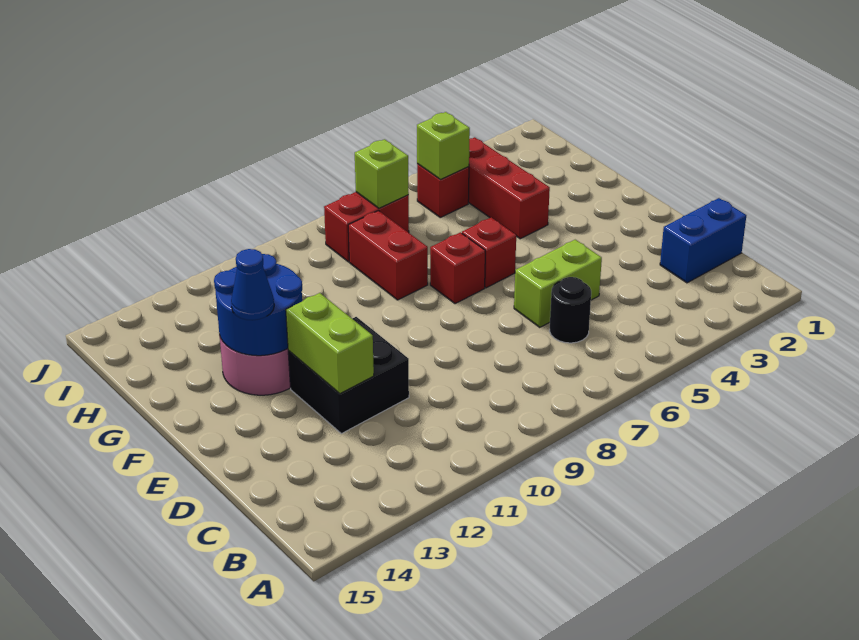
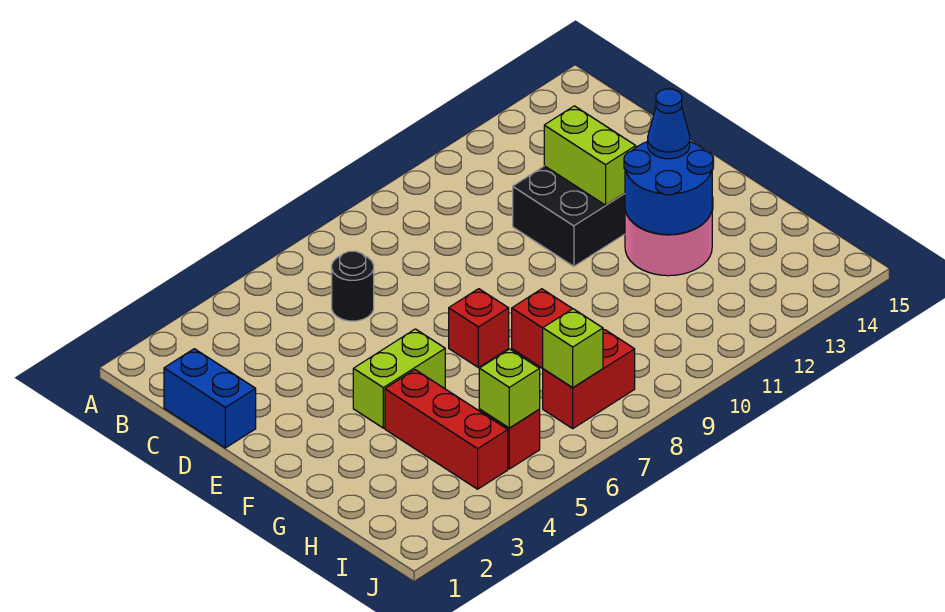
blue 1x2 brick [660,198,746,283] -> blue 1x2 brick turned to [164,349,256,448]
lime 1x2 brick [514,240,602,327] -> lime 1x2 brick moved to [353,329,445,428]
red 1x1 brick [462,217,516,288] -> none

